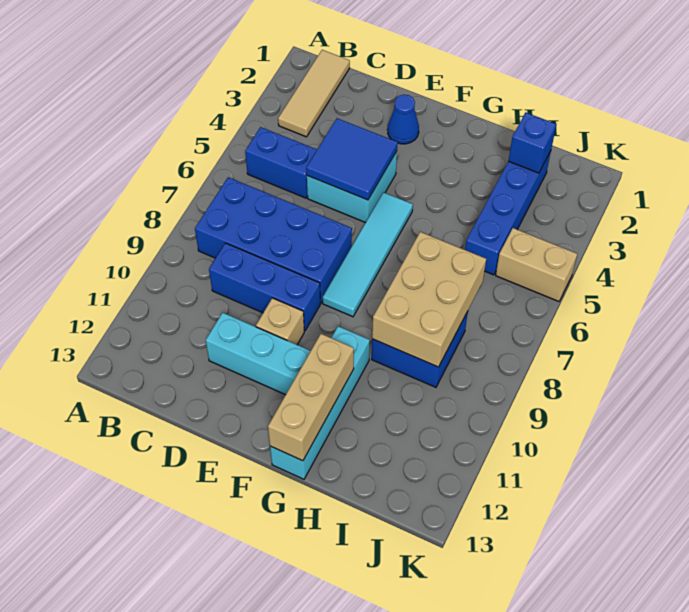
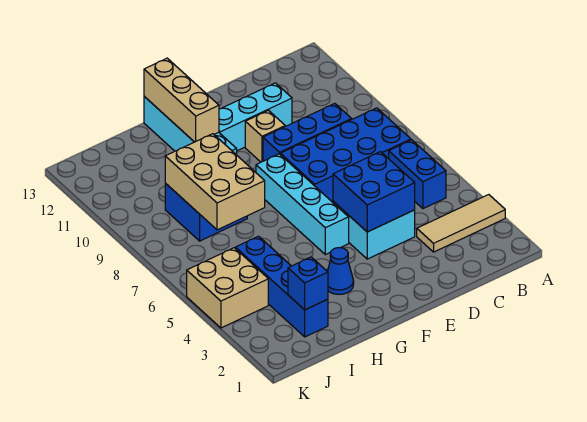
tan 1x3 tile [278,50,350,137] -> tan 1x3 tile turned to [417,195,505,252]
blue 1x2 brick [245,127,317,198] -> blue 1x2 brick turned to [389,140,446,209]
blue 2x2 tile [306,118,398,200] -> blue 2x2 brick [333,152,415,232]
blue 1x1 cone [388,95,419,144] -> blue 1x1 cone moved to [327,248,354,294]
cyan 1x4 tile [323,192,413,317] -> cyan 1x4 brick [256,154,349,255]
tan 1x2 brick [496,228,577,302] -> tan 2x2 brick [187,248,268,328]

